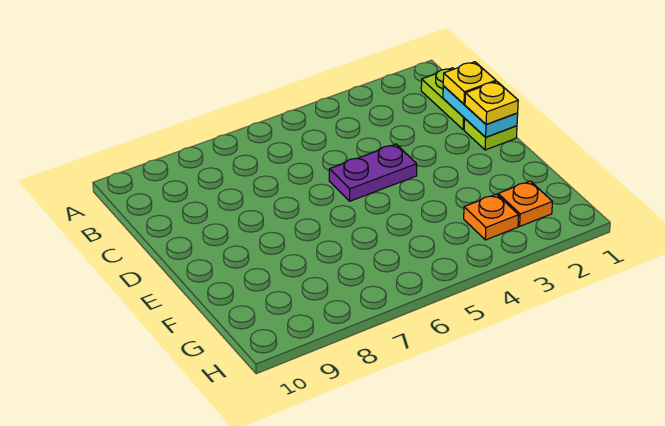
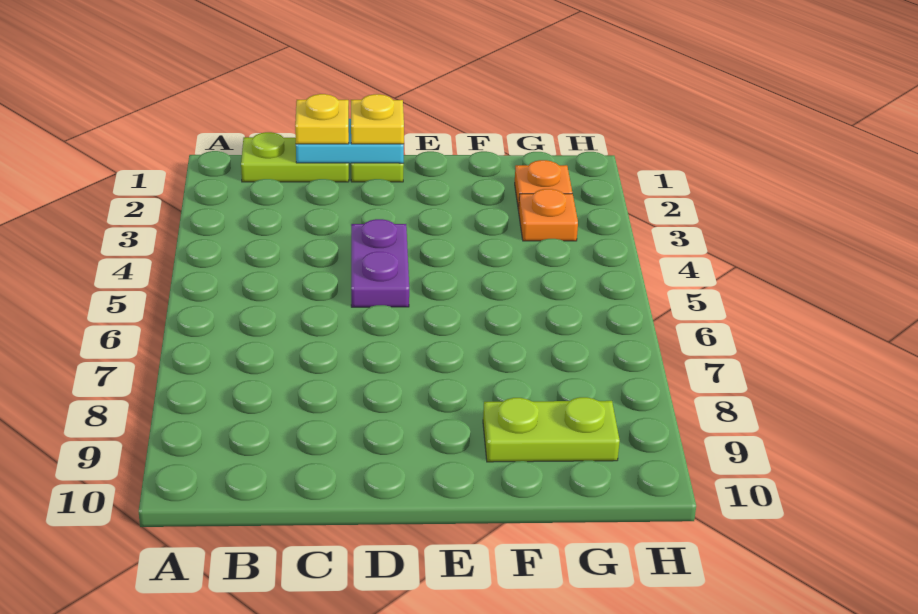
none -> lime 1x2 plate [483,397,620,462]

